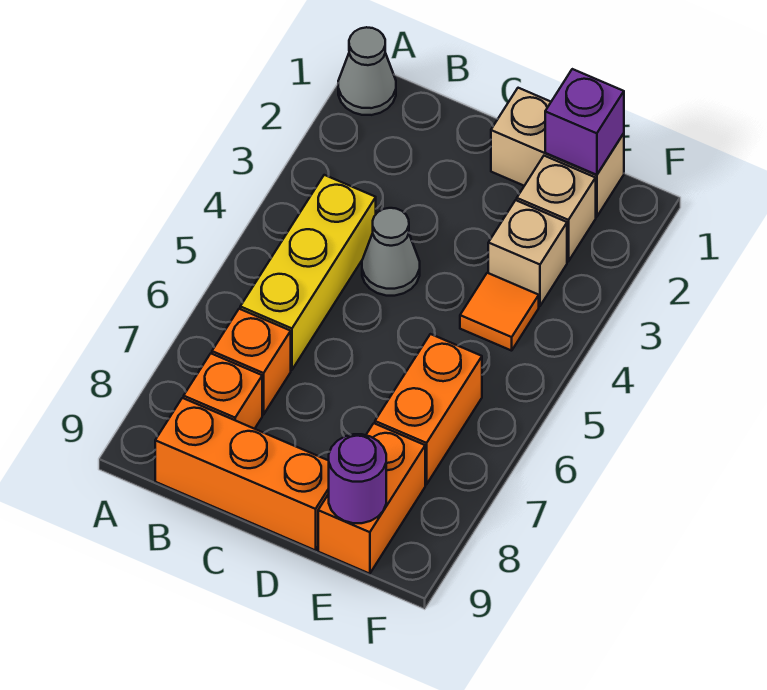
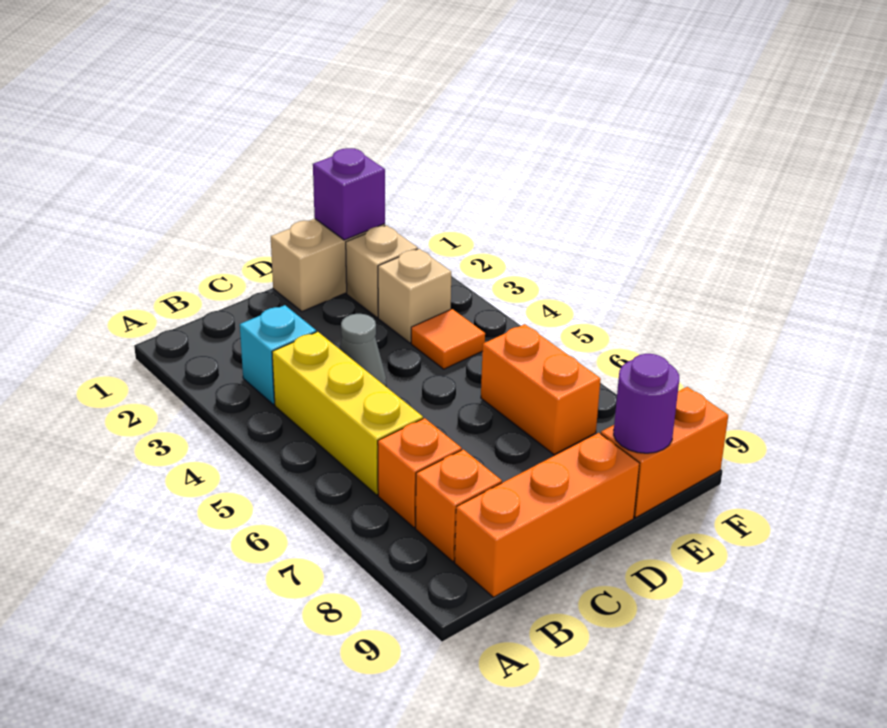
grey 1x1 cone [338,27,396,115] -> none
none -> cyan 1x1 brick [240,305,316,405]
orange 1x2 brick [318,423,425,574] -> orange 1x2 brick turned to [601,387,728,517]

